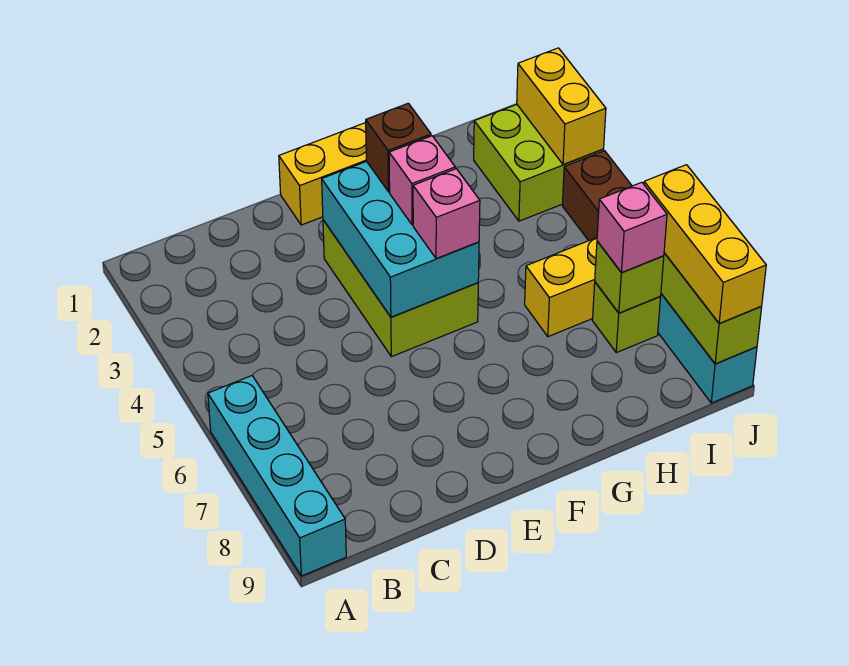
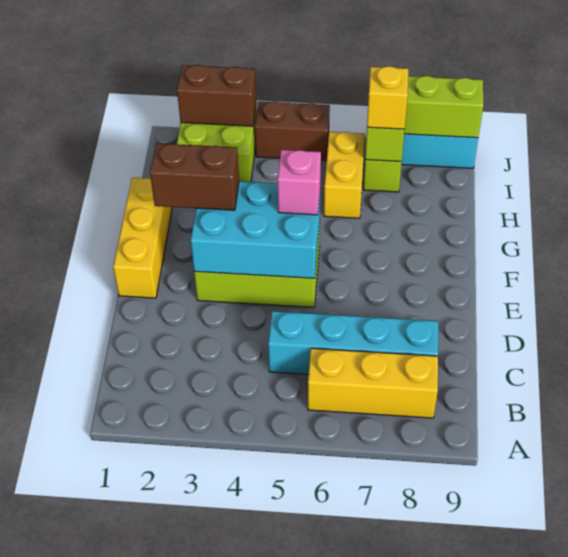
cyan 1x4 brick [208,376,346,576] -> cyan 1x4 brick moved to [268,311,438,374]
brown 1x1 brick [366,103,431,192] -> brown 1x2 brick [150,143,239,210]
pink 1x1 brick [389,136,455,225] -> none
pink 1x1 brick [597,182,667,273] -> yellow 1x1 brick [367,66,408,129]
yellow 1x2 brick [517,48,606,165] -> brown 1x2 brick [177,65,256,126]
yellow 1x3 brick [644,165,766,324] -> yellow 1x3 brick moved to [308,348,438,418]

